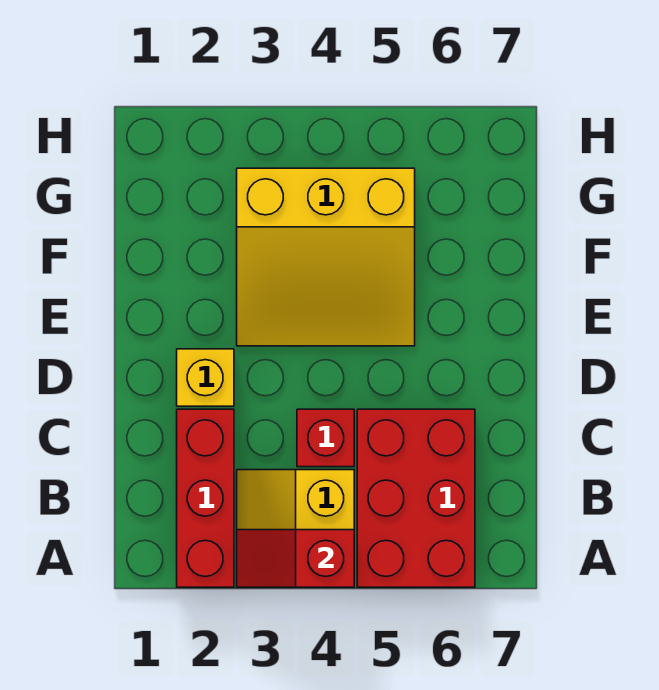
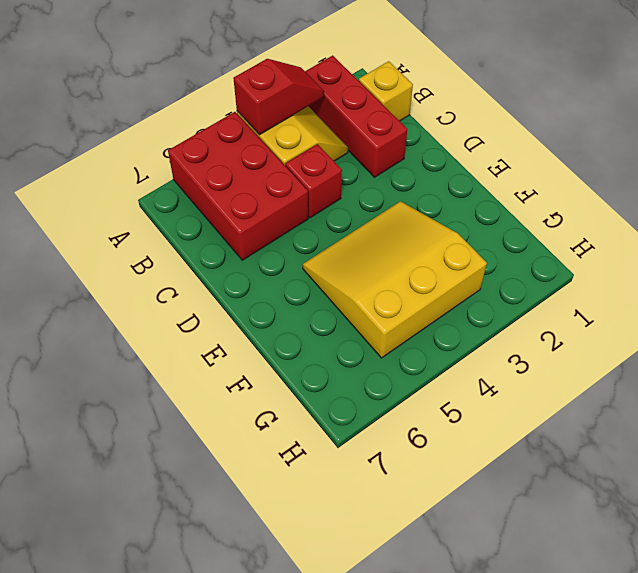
yellow 1x1 brick [177,349,234,406] -> yellow 1x1 brick moved to [359,61,413,121]

